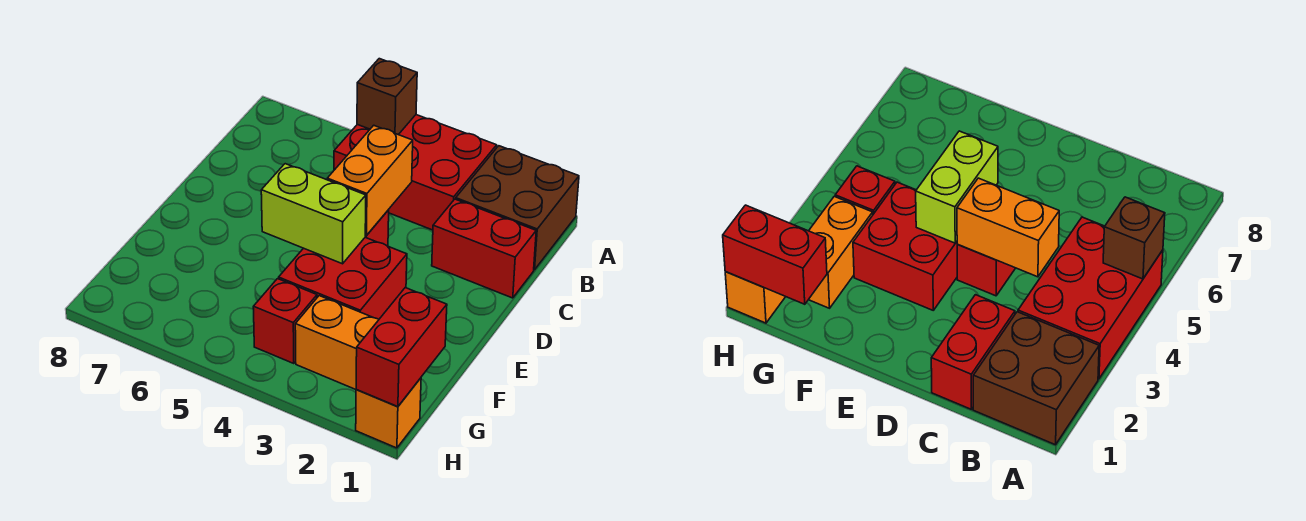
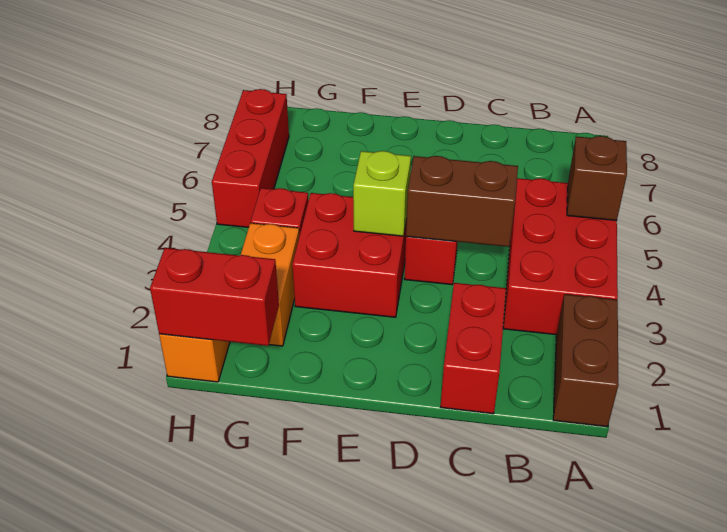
brown 2x2 brick [456,146,579,270] -> brown 1x2 brick [553,294,618,427]
orange 1x2 brick [327,125,413,236] -> brown 1x2 brick [406,156,518,247]
lime 1x2 brick [261,164,366,264] -> lime 1x1 brick [353,151,411,236]
none -> red 1x3 brick [212,89,289,227]

